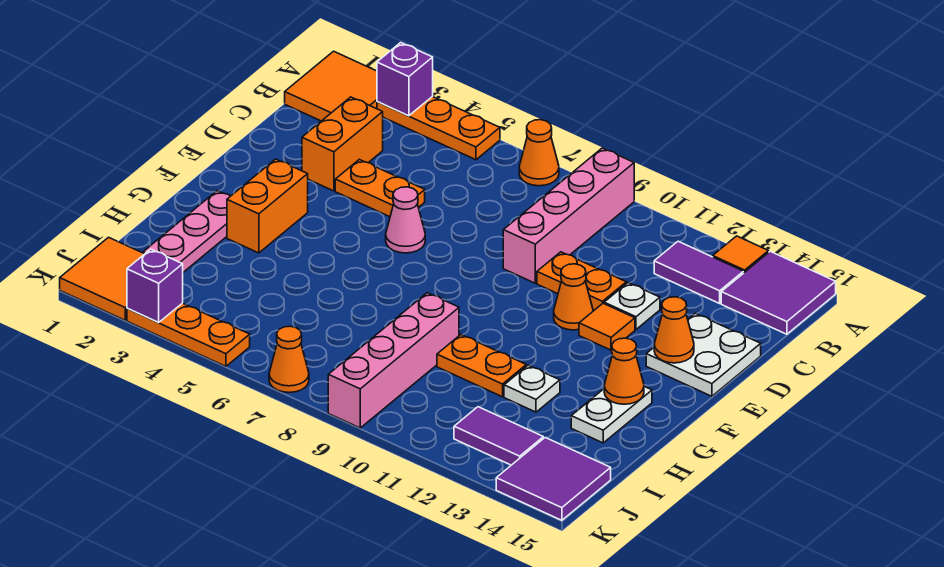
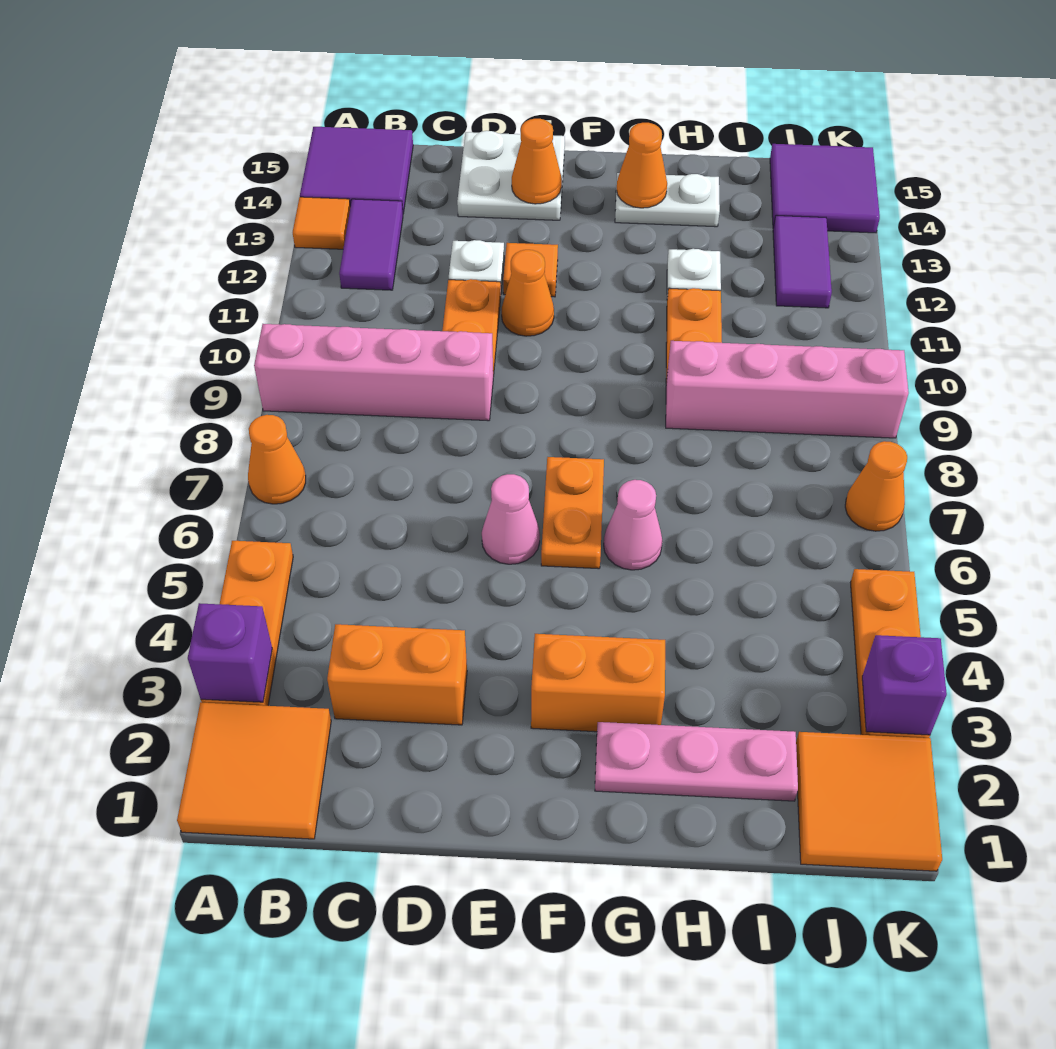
orange 1x2 plate [335,160,425,217] -> orange 1x2 plate moved to [541,457,604,569]
none -> pink 1x1 cone [604,480,662,570]

